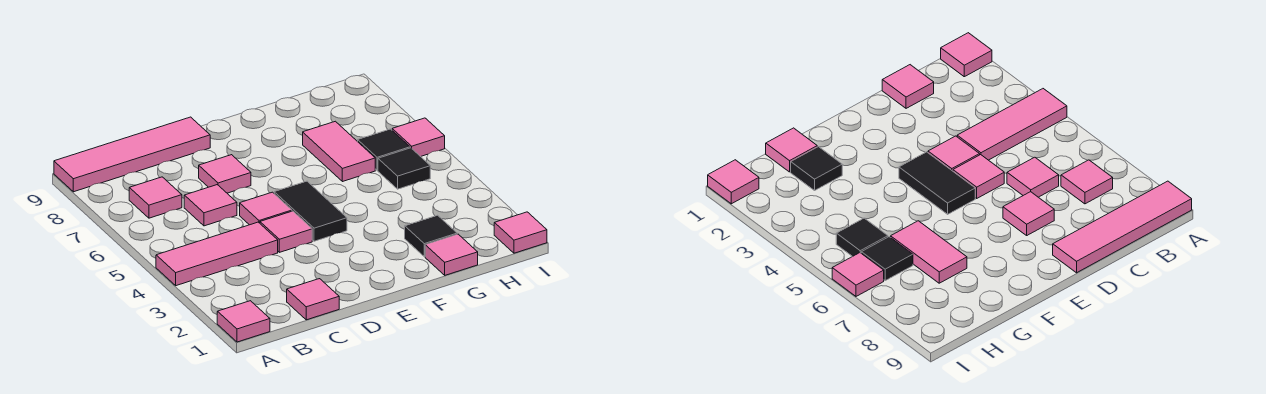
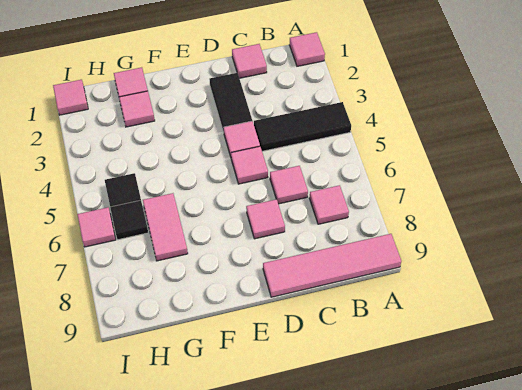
pink 1x3 tile [156,222,278,286] -> black 1x3 tile [254,102,351,151]
black 1x2 tile [274,181,347,241] -> black 1x2 tile moved to [210,73,252,131]
black 1x1 tile [405,215,457,257] -> pink 1x1 tile [119,91,155,127]

